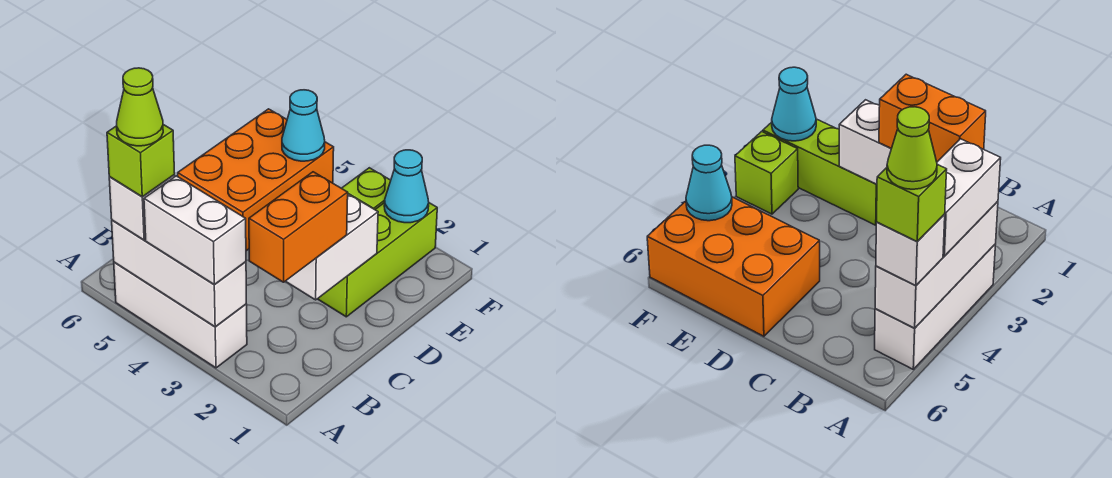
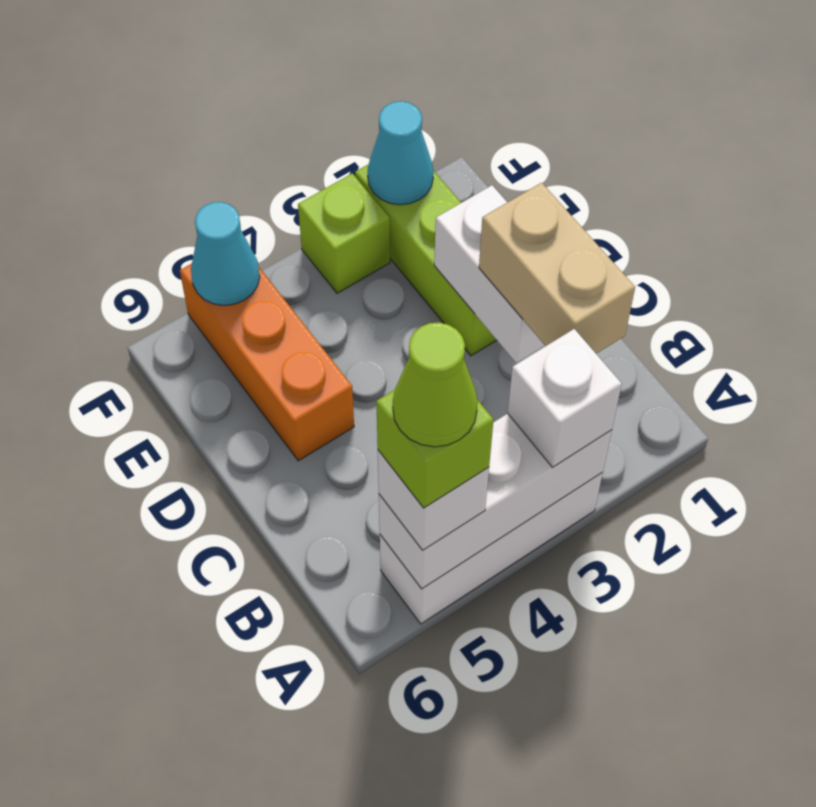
white 1x2 brick [144,176,246,285] -> white 1x1 brick [508,329,622,467]
orange 1x2 brick [249,172,348,282] -> tan 1x2 brick [479,183,635,354]
orange 2x3 brick [178,109,334,251] -> orange 1x3 brick [180,264,354,461]

